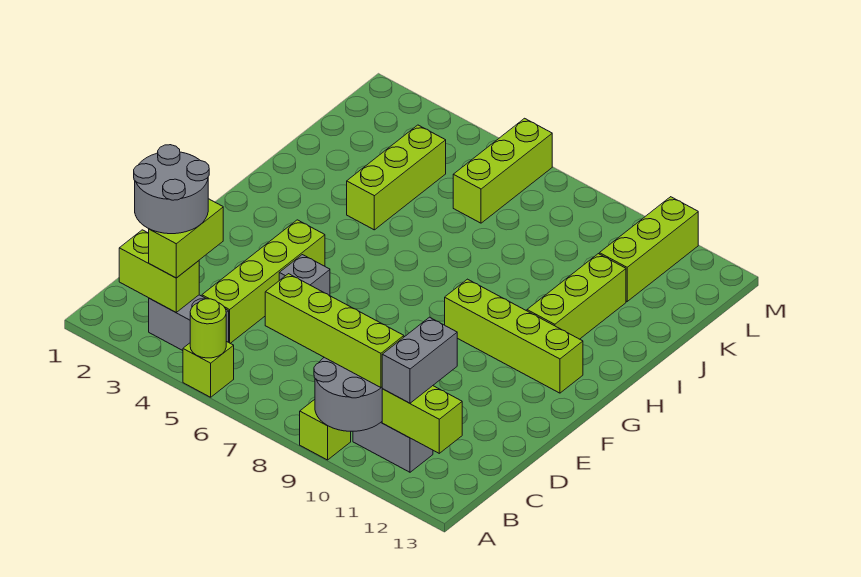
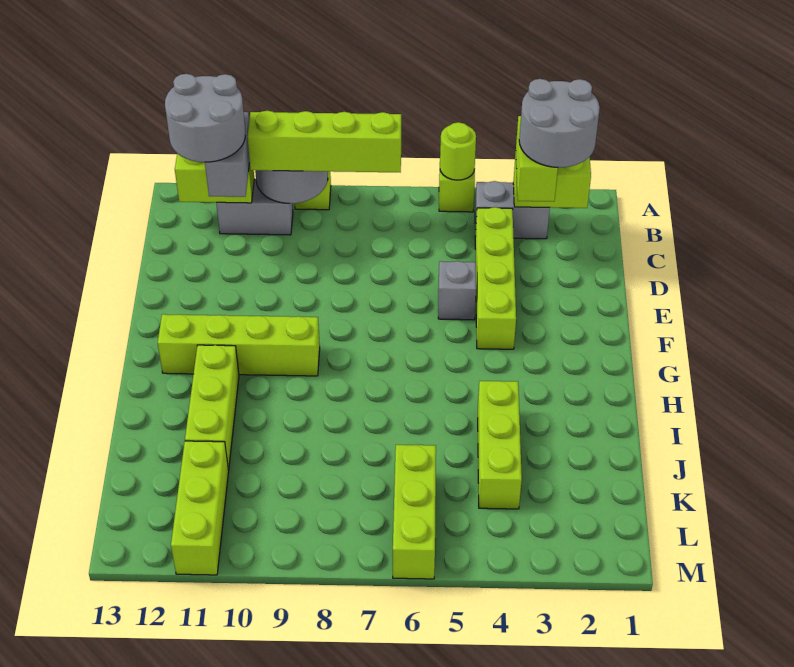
none -> grey 2x2 round brick [165,74,245,162]

